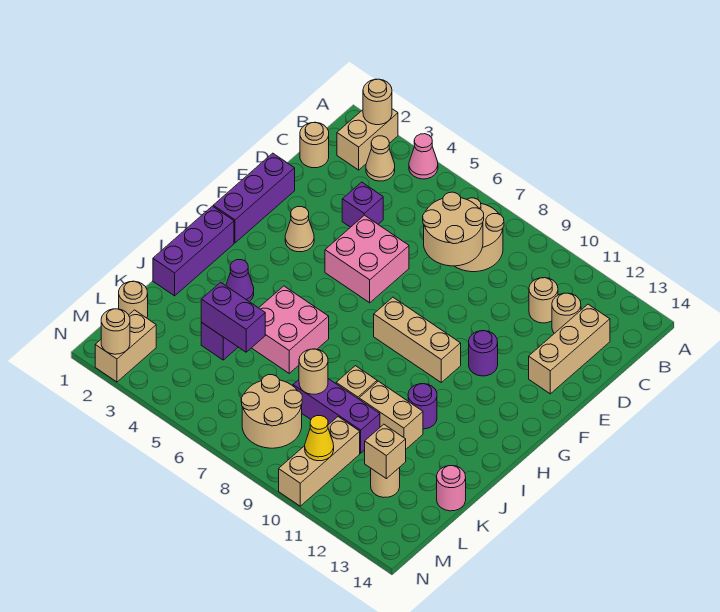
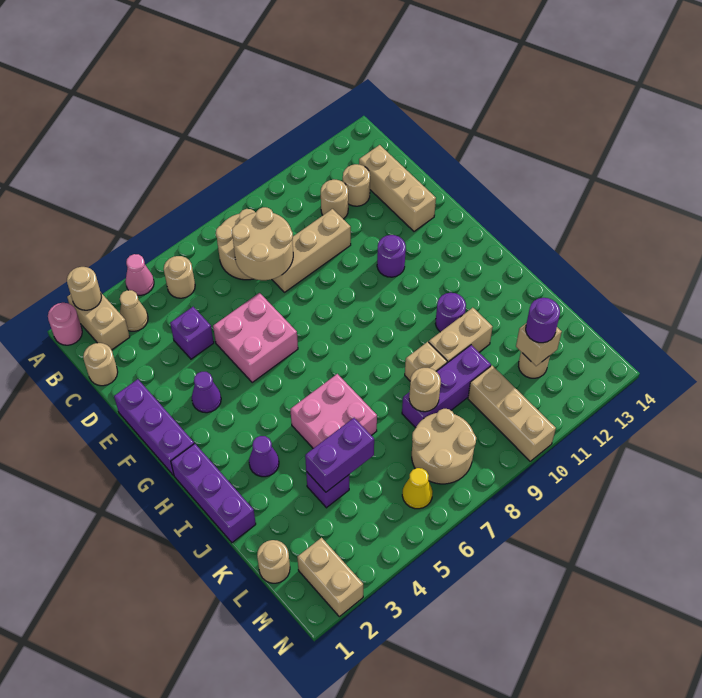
tan 1x1 cone [285,207,314,252] -> purple 1x1 cone [192,372,221,413]
tan 1x3 brick [374,297,461,382] -> tan 1x3 brick moved to [272,209,351,292]
pink 1x1 round brick [437,466,466,511] -> pink 1x1 round brick moved to [48,303,82,345]
none -> purple 1x1 round brick [526,298,560,343]
yellow 1x1 cone [305,416,334,461] -> yellow 1x1 cone moved to [402,468,433,509]
tan 1x1 round brick [101,309,130,354] -> tan 1x1 round brick moved to [164,256,195,298]

